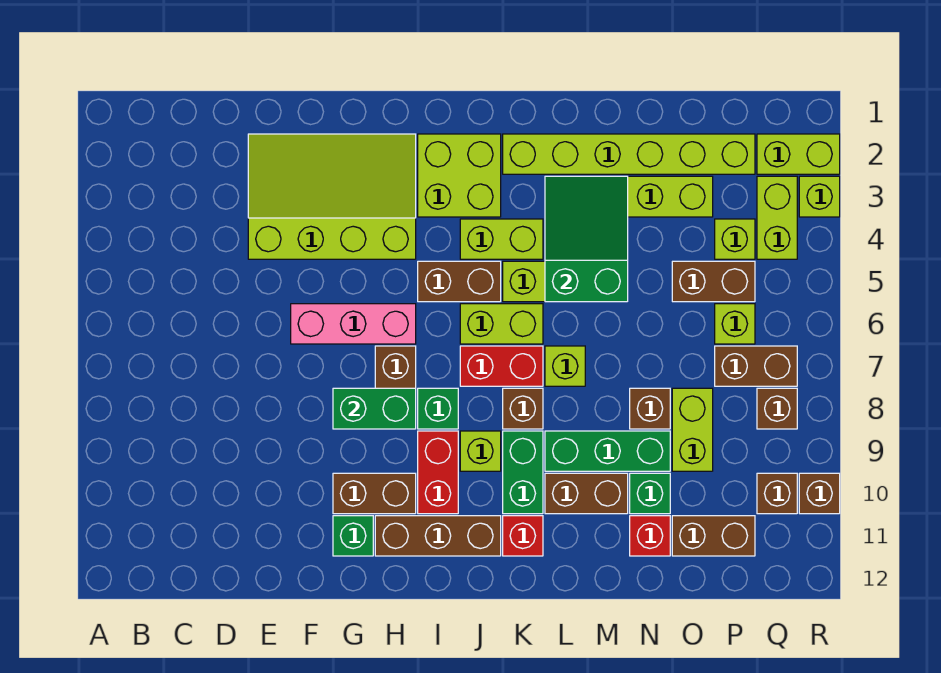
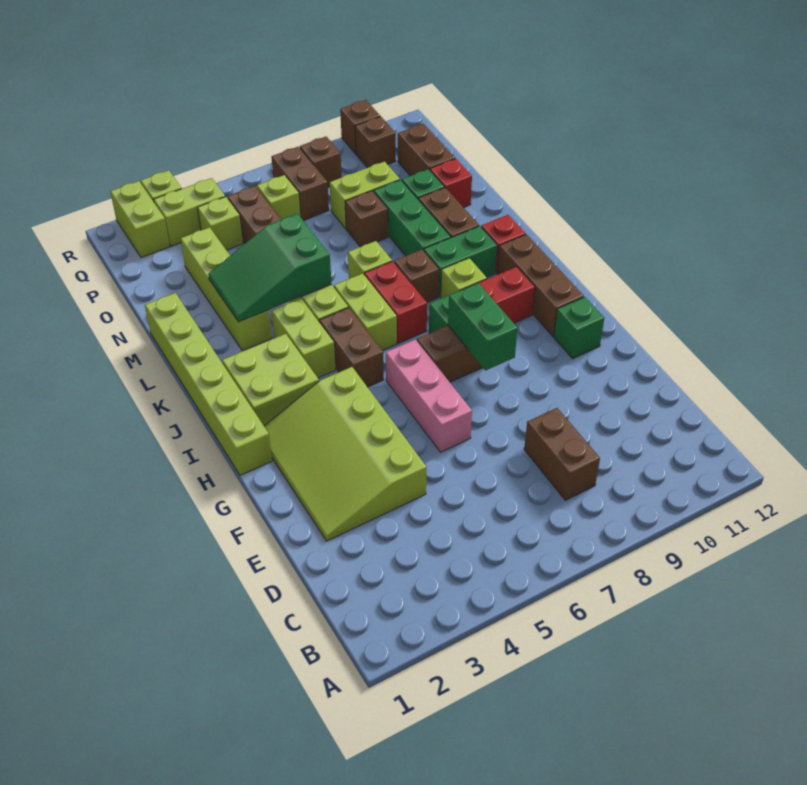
brown 1x2 brick [333,473,416,514] -> brown 1x2 brick moved to [524,408,600,500]
lime 1x6 brick [503,134,755,174] -> lime 1x6 brick moved to [145,293,272,475]

